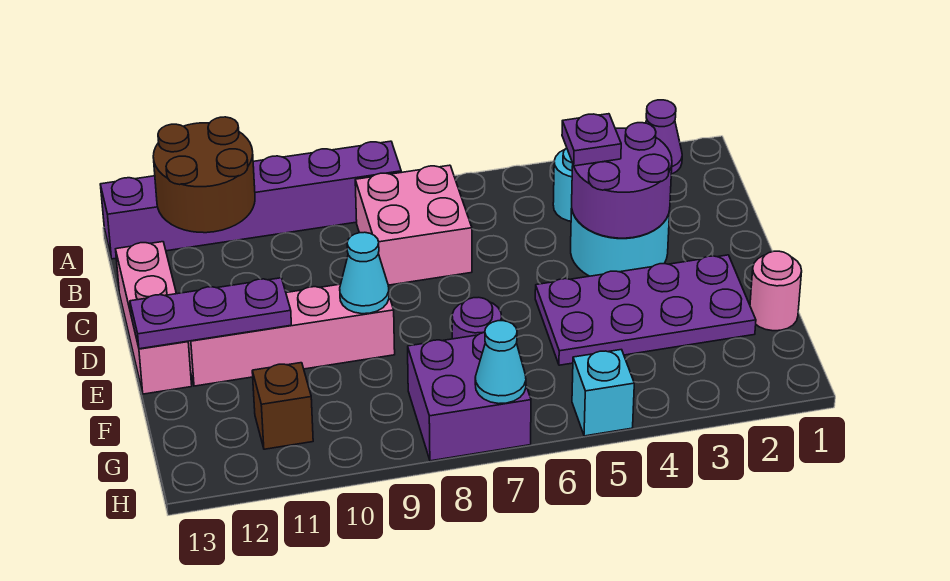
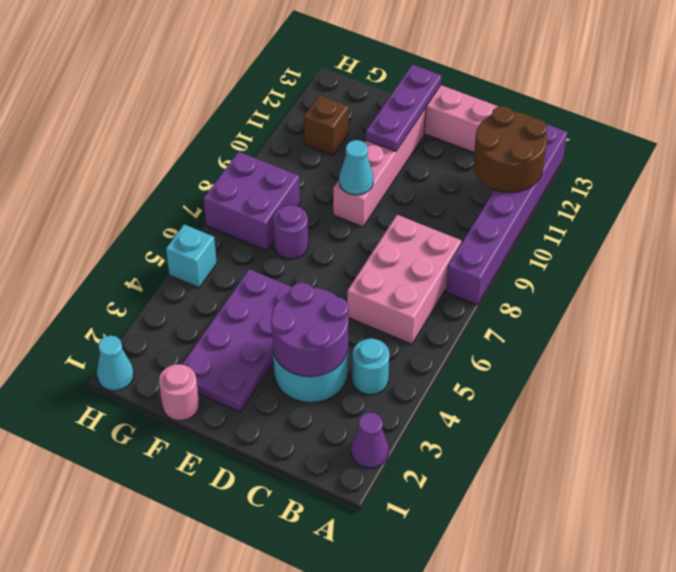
pink 2x2 brick [355,165,472,285] -> pink 2x3 brick [347,215,461,344]
purple 1x1 plate [562,114,621,166] -> none
cyan 1x1 cone [475,321,526,404] -> cyan 1x1 cone moved to [97,336,134,391]

